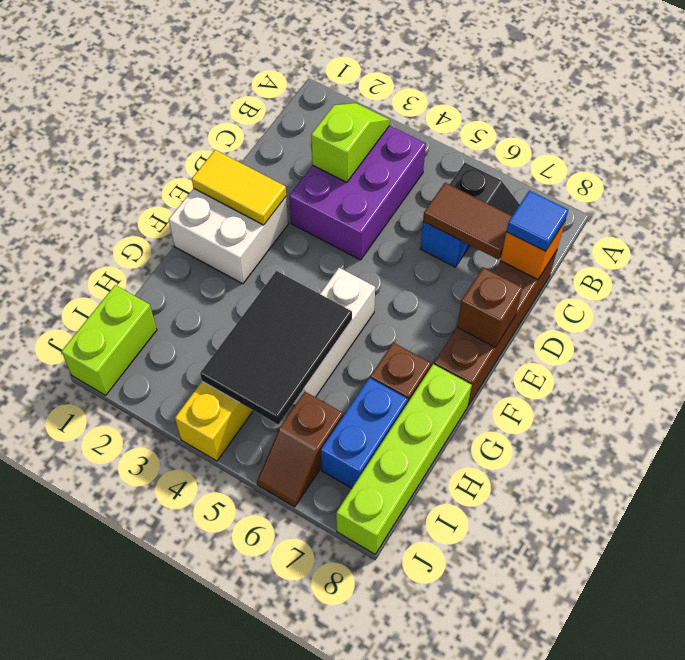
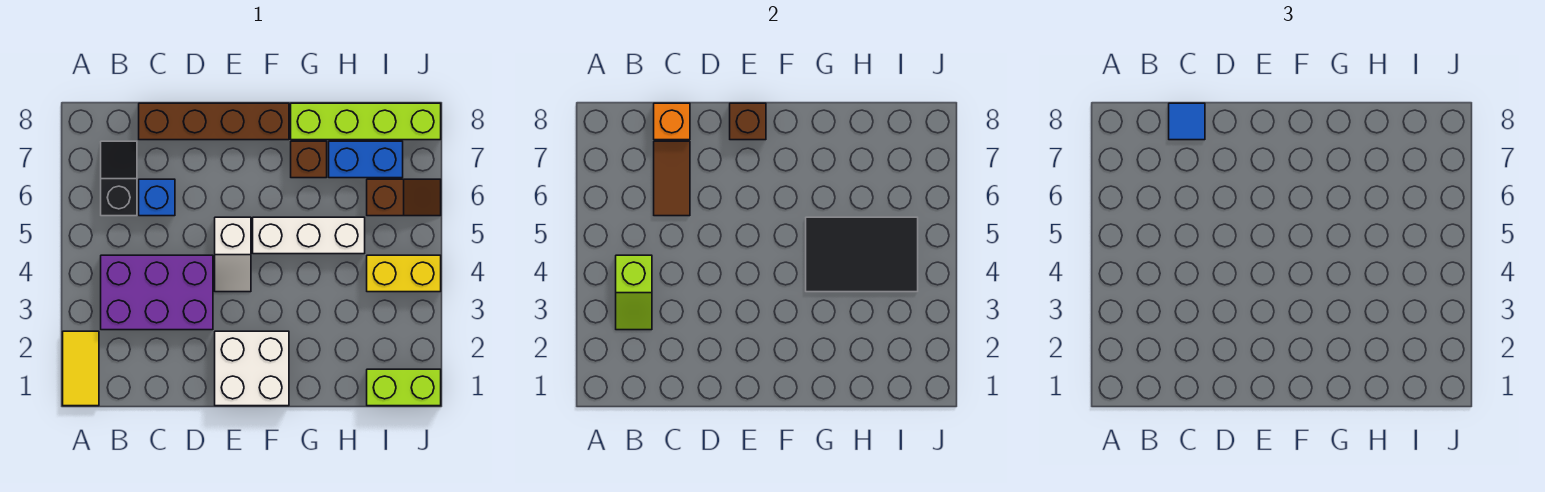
lime 1x2 slope [311,103,390,182] -> lime 1x2 slope turned to [616,255,652,330]
yellow 1x2 tile [192,150,286,225] -> yellow 1x2 tile moved to [63,331,99,406]
none -> white 1x2 slope [215,217,251,292]

